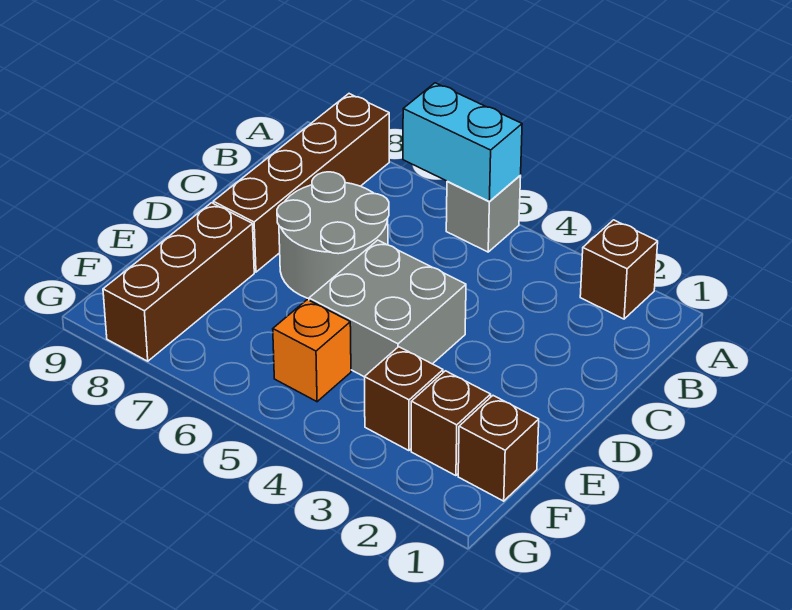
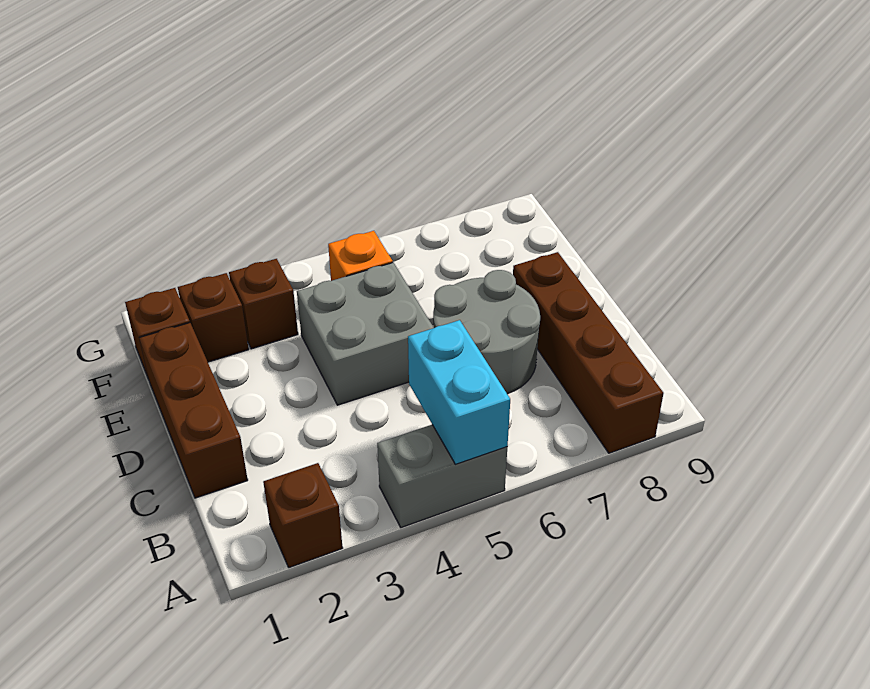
grey 1x1 brick [446,176,521,252] -> grey 1x2 brick [377,425,507,528]
cyan 1x2 brick [403,83,522,201] -> cyan 1x2 brick turned to [408,320,510,464]
brown 1x3 brick [103,203,254,361] -> brown 1x3 brick moved to [139,323,248,498]

